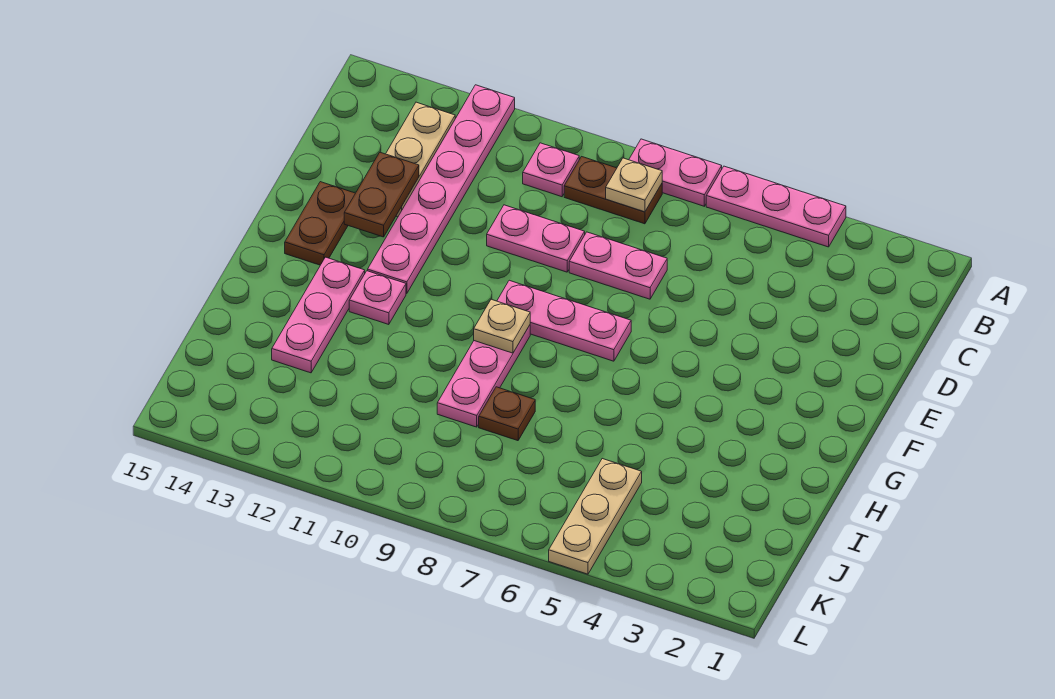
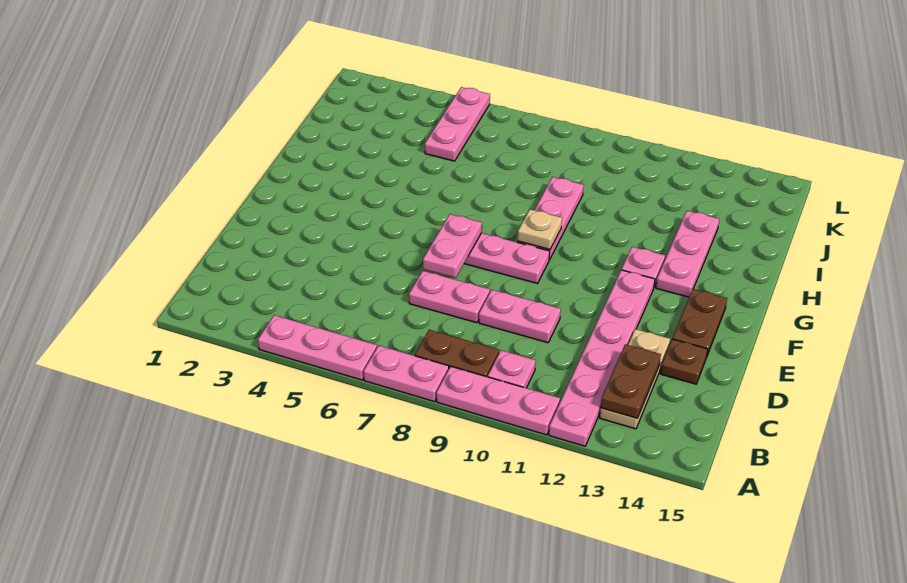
none -> pink 1x3 plate [437,366,560,435]
tan 1x1 plate [606,158,662,212] -> none
brown 1x2 plate [344,152,419,237] -> brown 1x2 plate moved to [601,344,661,418]
none -> pink 1x2 plate [423,214,482,278]
brown 1x1 plate [479,387,535,441] -> brown 1x1 plate moved to [661,339,708,384]
tan 1x3 plate [549,459,642,574] -> pink 1x3 plate [425,87,490,161]

